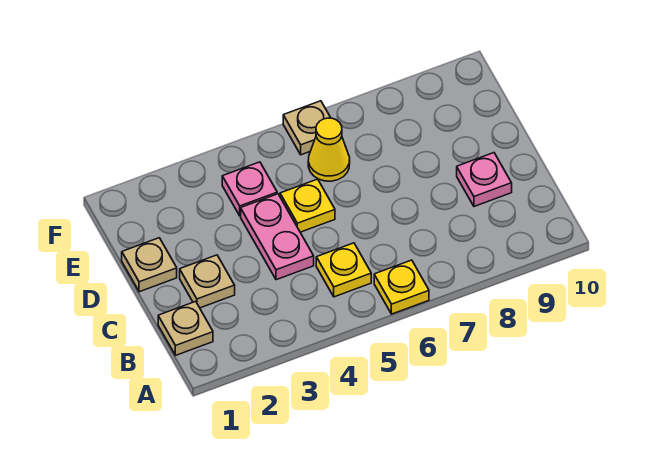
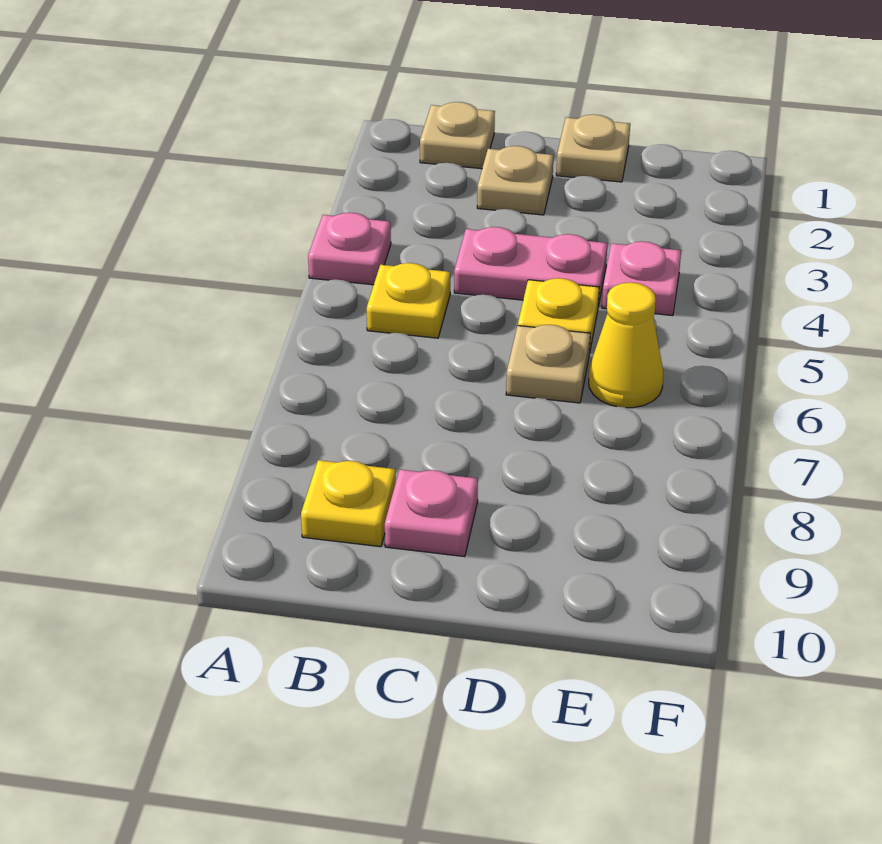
none -> pink 1x1 plate [308,213,391,285]
yellow 1x1 plate [374,260,429,314] -> yellow 1x1 plate moved to [301,460,396,547]
tan 1x1 plate [283,101,331,155] -> tan 1x1 plate moved to [506,325,590,403]

